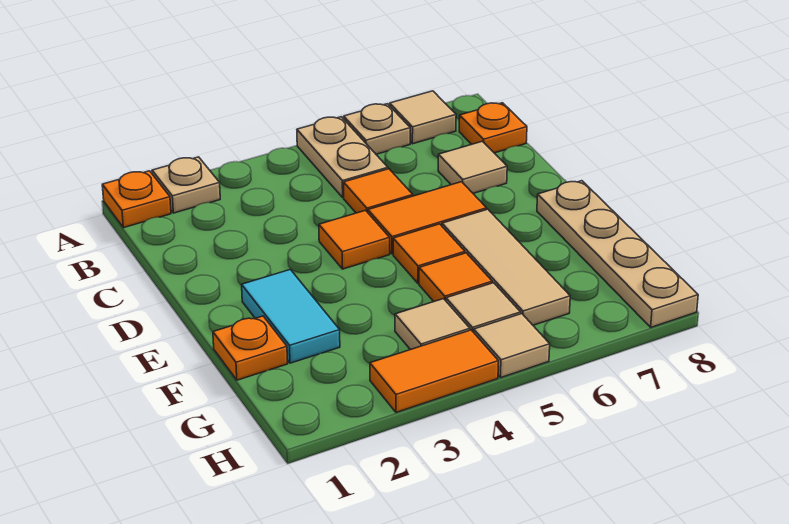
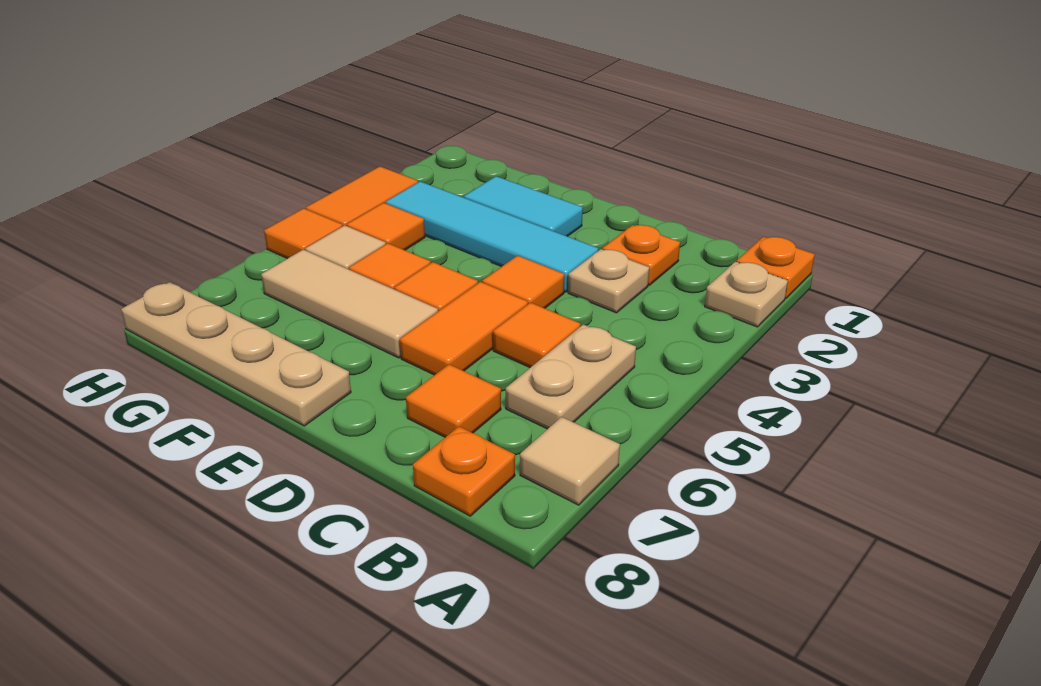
tan 1x2 plate [297,117,388,198] -> tan 1x2 plate turned to [506,325,636,429]
tan 1x1 plate [344,104,410,154] -> tan 1x1 plate moved to [568,249,649,313]
tan 1x1 tile [438,141,507,193] -> orange 1x1 tile [406,364,501,437]
none -> cyan 1x4 tile [385,181,598,292]
orange 1x1 plate [213,316,288,380] -> orange 1x1 plate moved to [602,225,680,285]
tan 1x1 tile [395,299,470,350] -> orange 1x1 tile [347,203,425,250]
tan 1x1 tile [474,314,550,378] -> orange 1x1 tile [264,208,343,259]

